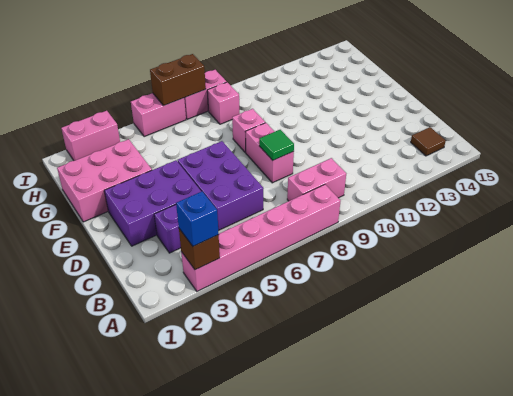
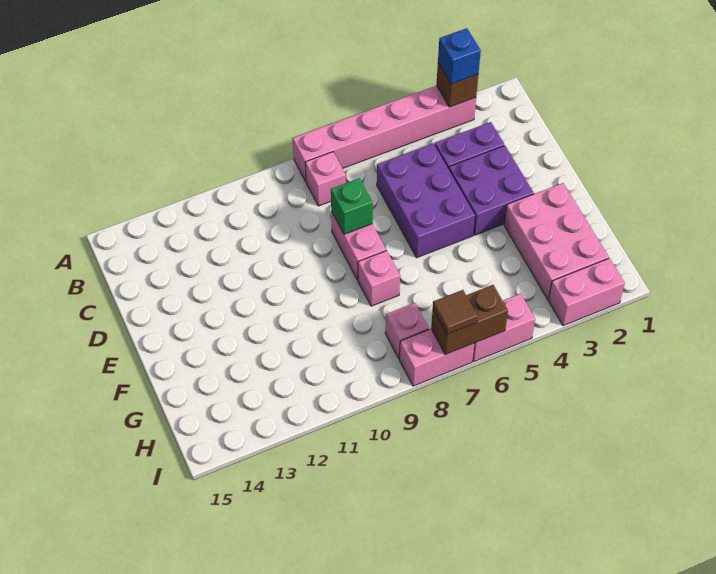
pink 1x2 brick [287,158,346,201] -> pink 1x1 brick [305,152,346,206]
brown 1x1 tile [411,127,446,156] -> brown 1x1 tile moved to [433,290,478,334]
purple 2x3 brick [104,160,201,246] -> purple 2x2 brick [449,146,534,235]
green 1x1 tile [259,130,294,160] -> green 1x1 brick [331,178,373,234]
pink 2x3 brick [57,139,152,222] -> pink 2x3 brick turned to [504,183,609,299]

